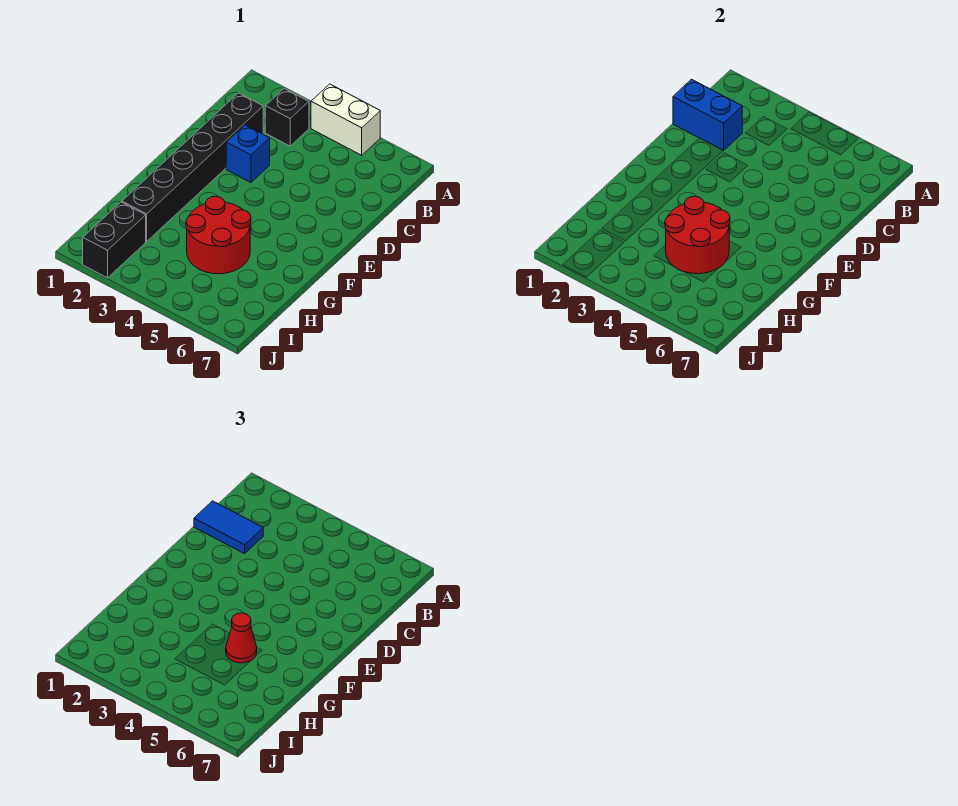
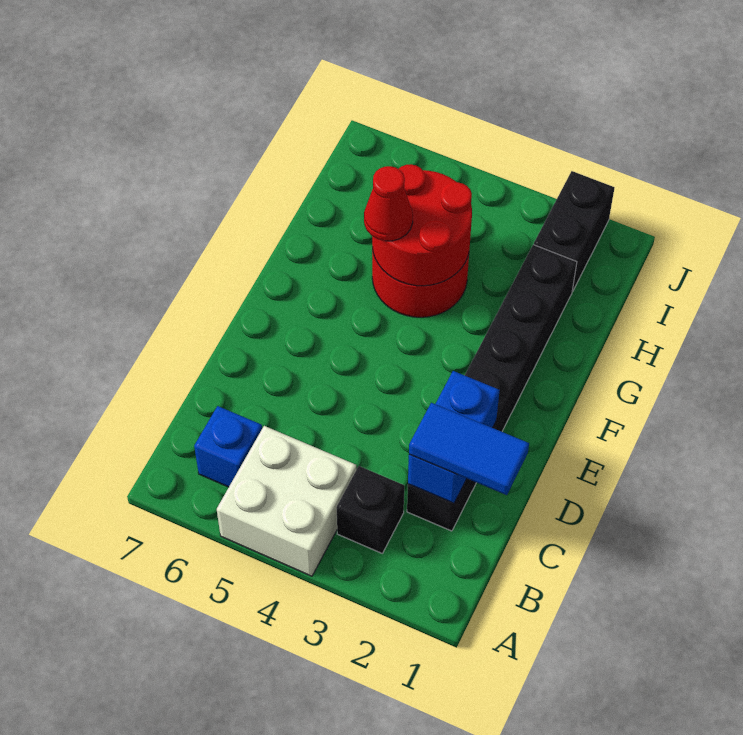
white 1x2 brick [311,84,380,155] -> white 2x2 brick [217,426,356,576]
blue 1x2 brick [673,79,742,151] -> blue 1x2 brick turned to [408,371,500,503]
blue 1x1 brick [226,125,270,182] -> blue 1x1 brick moved to [194,406,262,487]

